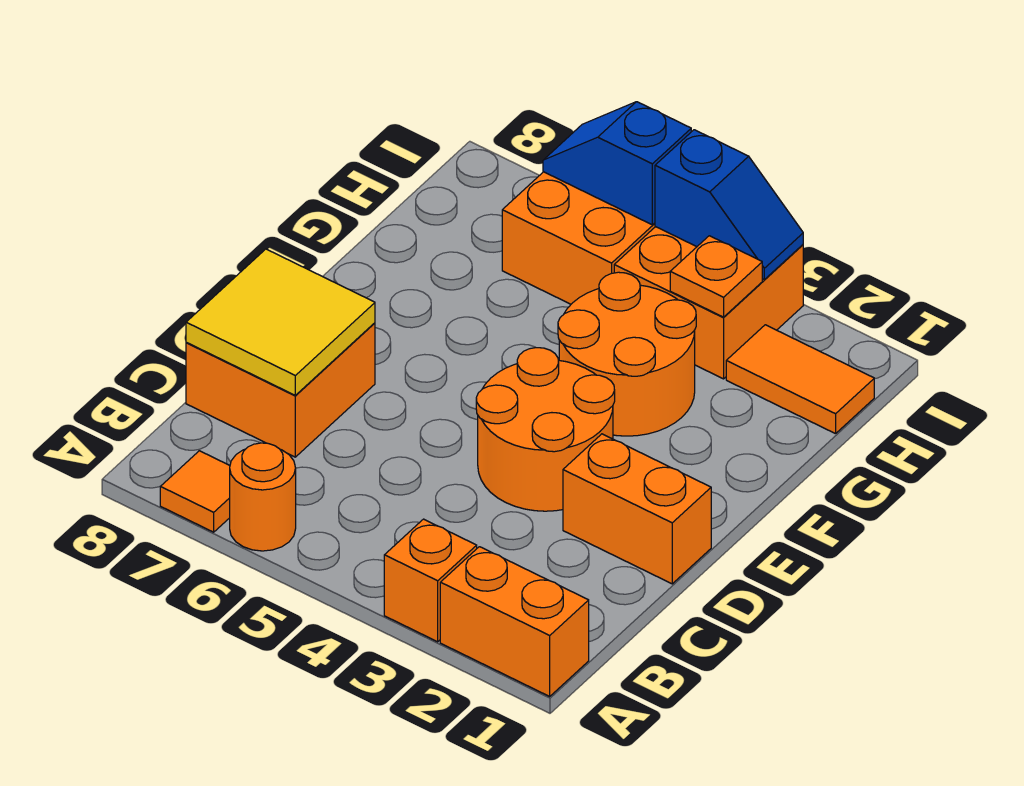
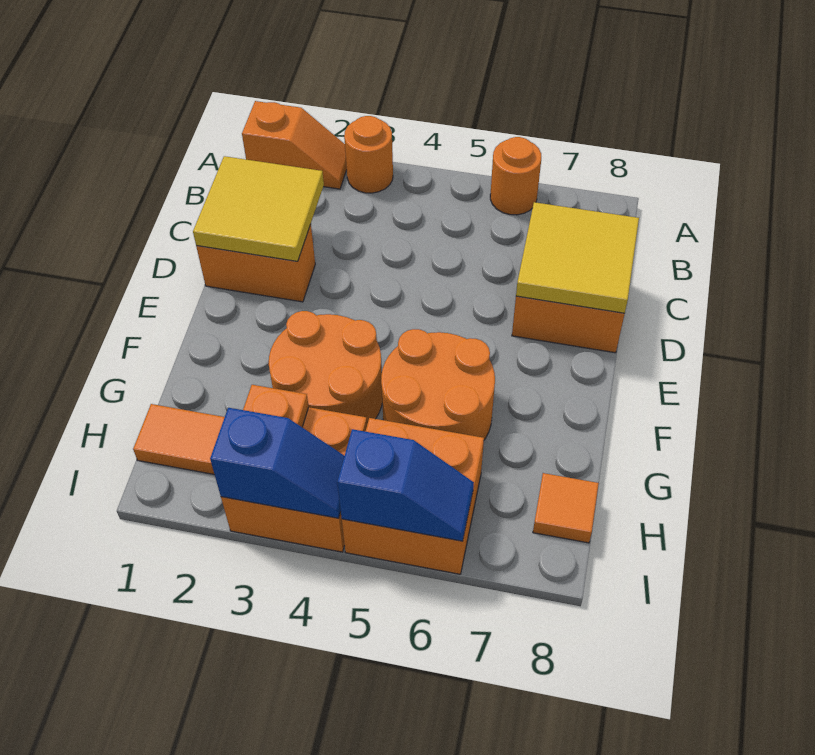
orange 1x2 brick [440,547,589,696] -> orange 1x2 slope [242,101,347,189]
orange 1x1 brick [384,519,477,642] -> orange 1x1 round brick [344,116,393,193]
orange 1x1 tile [160,451,230,532] -> orange 1x1 tile moved to [533,473,599,543]
none -> yellow 2x2 tile [193,156,324,261]
orange 2x2 round brick [476,348,615,511] -> orange 2x2 round brick moved to [381,329,495,440]
blue 1x2 slope [655,130,803,279] -> blue 1x2 slope turned to [210,408,344,518]

